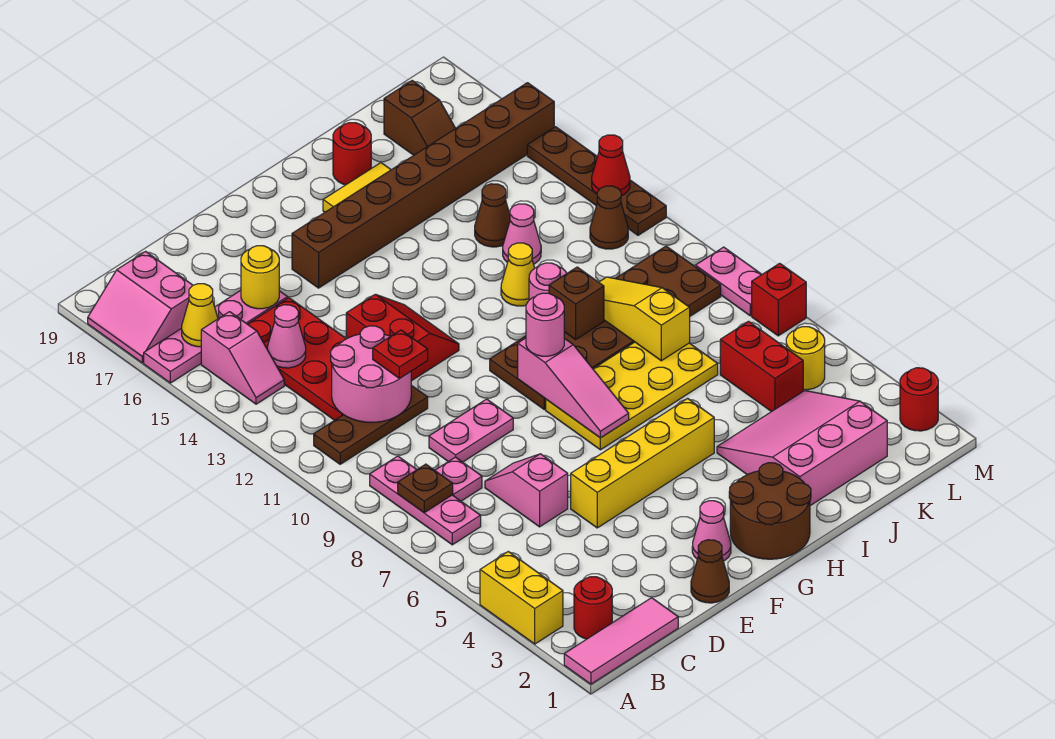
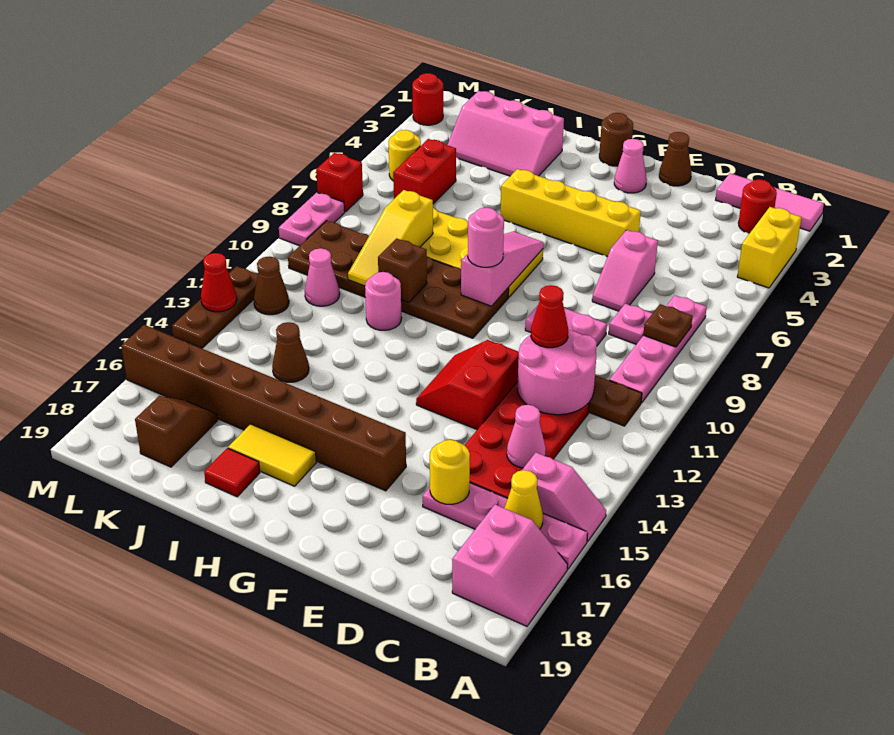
pink 1x3 plate [370,456,481,545] -> pink 1x4 plate [609,295,707,403]
pink 1x2 slope [201,312,284,404] -> pink 1x2 slope turned to [521,453,606,542]
red 1x1 plate [373,330,428,378] -> red 1x1 cone [531,285,568,348]
brown 2x2 round brick [729,463,811,559] -> brown 1x1 round brick [599,113,633,166]
pink 3x3 slope [717,391,887,506] -> pink 2x3 slope [448,91,564,176]
yellow 1x1 cone [501,243,534,306] -> none
red 1x1 round brick [333,123,371,185] -> red 1x1 tile [204,448,260,497]
pink 1x1 cone [503,204,541,264] -> pink 1x1 cone moved to [305,248,340,306]
brown 1x4 plate [527,127,666,235] -> brown 1x3 plate [172,266,258,348]

